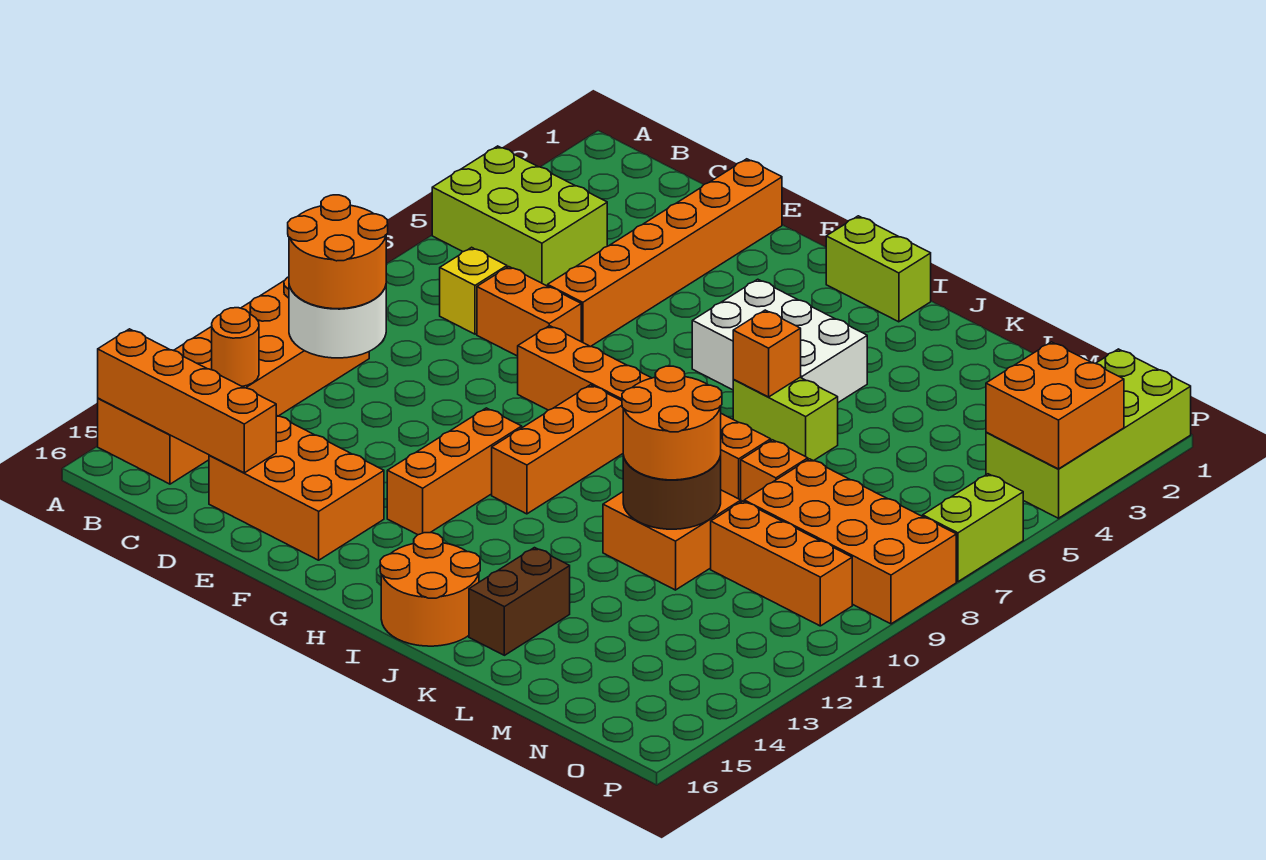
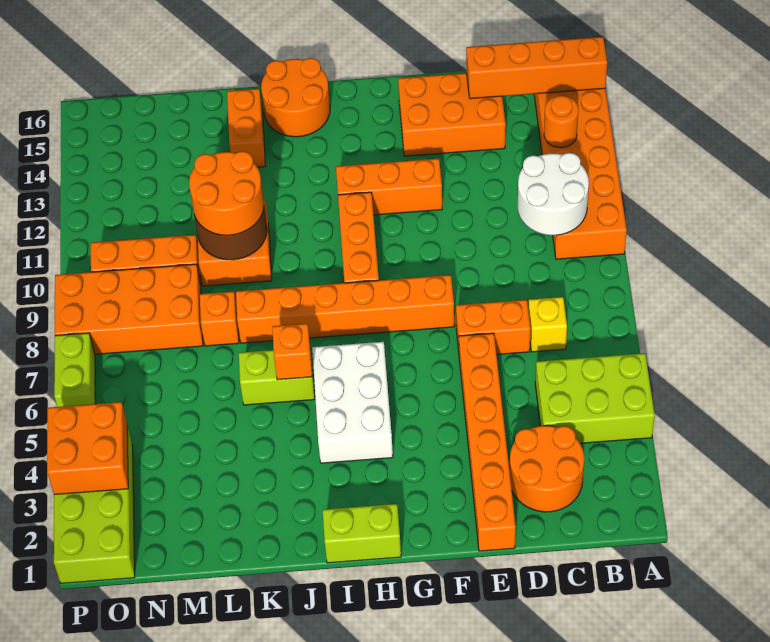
orange 2x2 round brick [288,195,388,309] -> orange 2x2 round brick moved to [510,426,584,512]
orange 1x3 brick [387,408,522,535] -> orange 1x3 brick turned to [336,159,442,215]
white 2x3 brick [692,279,867,402] -> white 2x3 brick turned to [312,342,393,463]
brown 1x2 brick [469,548,570,655] -> orange 1x2 brick [227,89,265,167]

